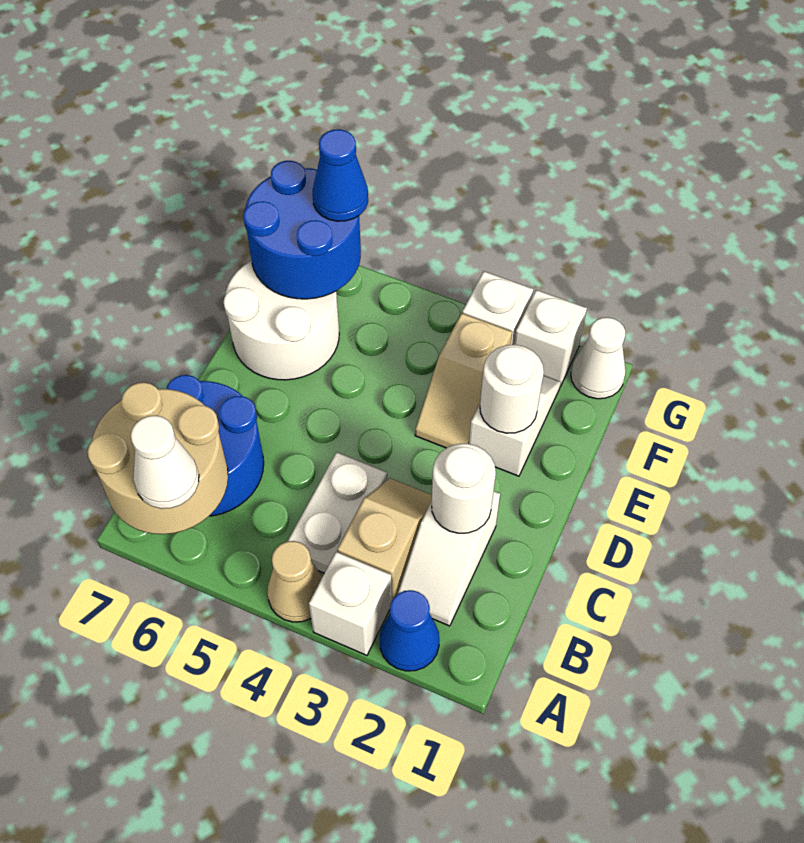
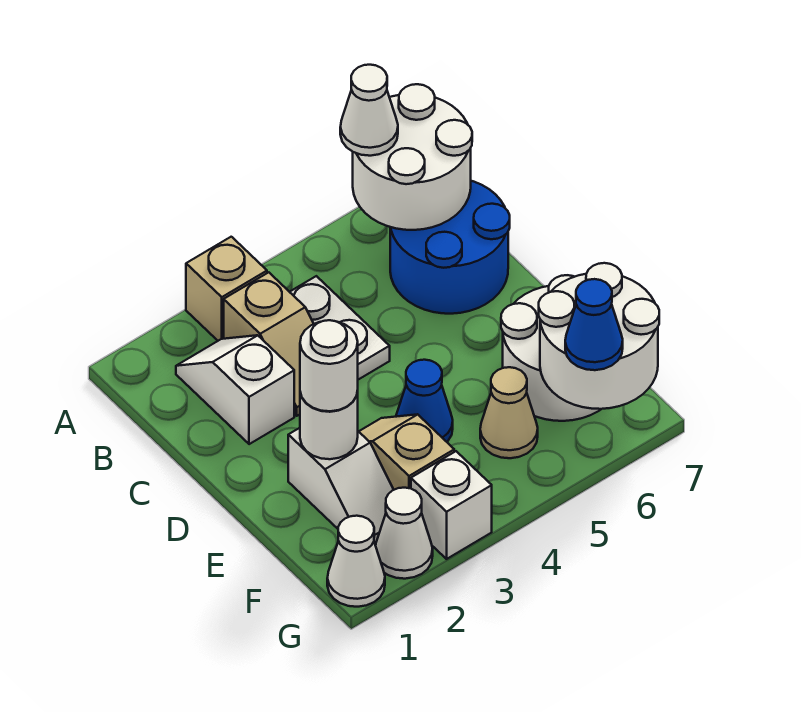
blue 1x1 cone [380,590,439,671] -> blue 1x1 cone moved to [396,360,453,442]
white 1x1 brick [309,552,392,655] -> tan 1x1 brick [186,237,267,341]
tan 1x1 cone [267,541,323,622] -> tan 1x1 cone moved to [480,367,538,458]
tan 2x2 round brick [87,382,228,534] -> white 2x2 round brick [353,84,472,230]
white 1x1 round brick [432,444,496,533] -> white 1x1 round brick moved to [300,320,358,411]
blue 2x2 round brick [243,161,361,299] -> white 2x2 round brick [539,263,659,409]
white 1x1 brick [514,290,587,386] -> white 1x1 cone [376,488,433,579]

